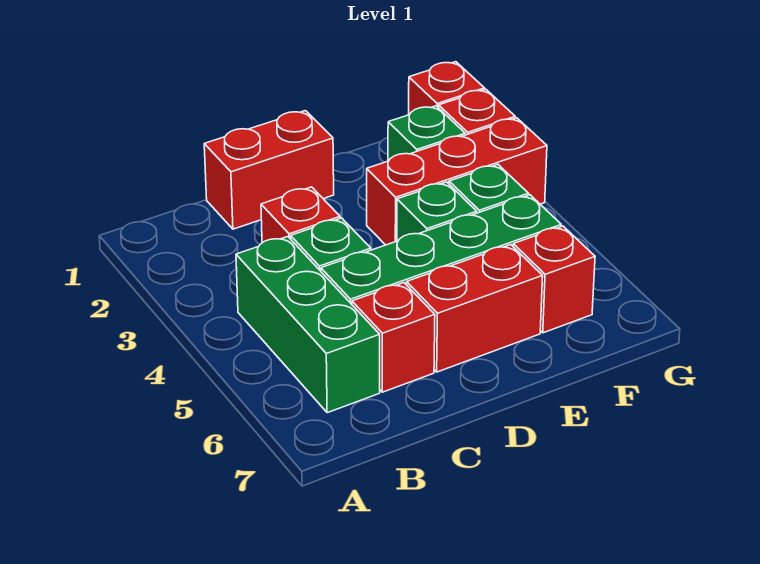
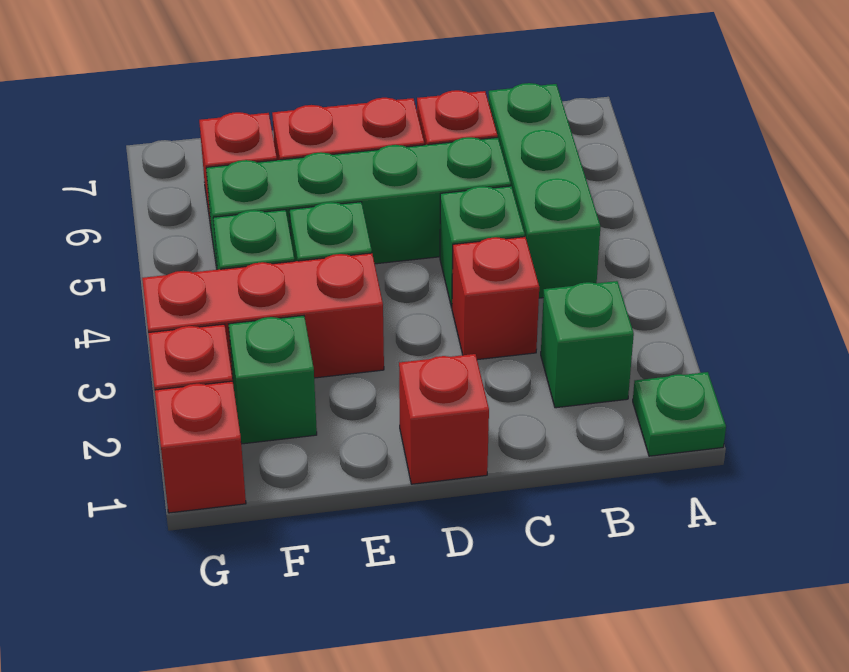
none -> green 1x1 plate [633,372,726,456]
none -> green 1x1 brick [541,281,634,408]
red 1x2 brick [204,111,334,229] -> red 1x1 brick [399,354,489,484]

